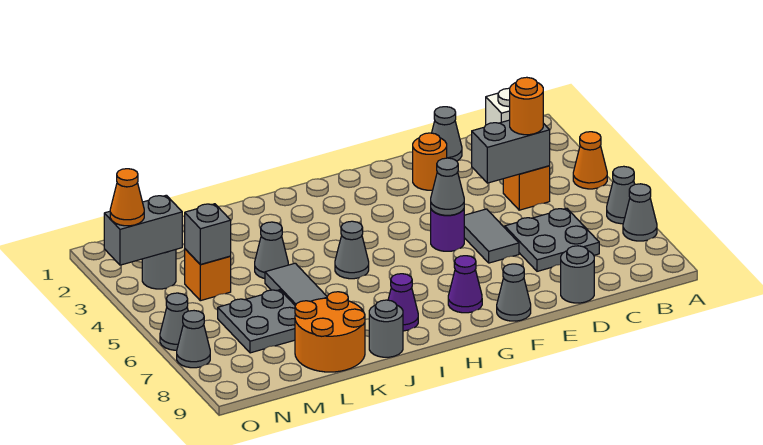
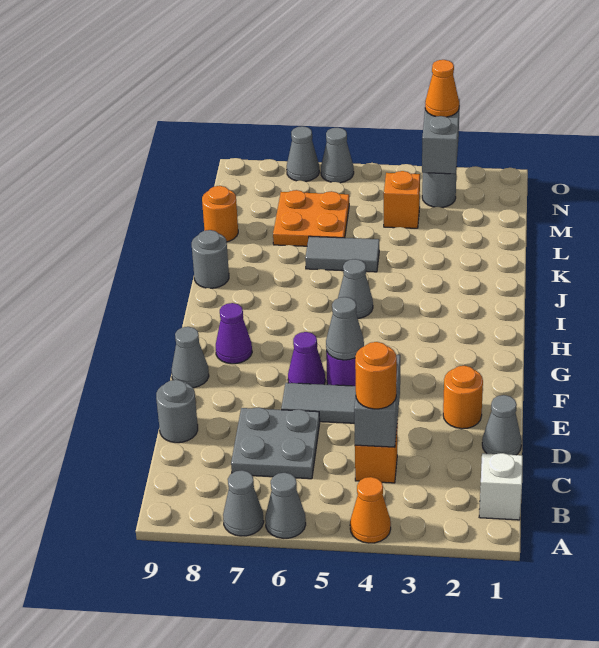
purple 1x1 cone [388,274,418,331] -> purple 1x1 cone moved to [288,332,325,384]
grey 1x1 cone [255,222,288,279] -> none
orange 2x2 round brick [295,292,365,372] -> orange 1x1 round brick [202,186,238,242]
grey 2x2 plate [218,290,295,353] -> orange 2x2 plate [273,190,349,246]
grey 1x1 brick [185,204,231,264] -> none

